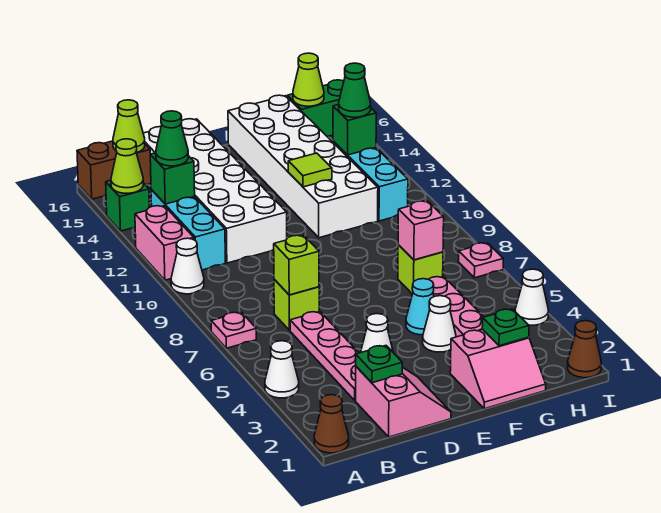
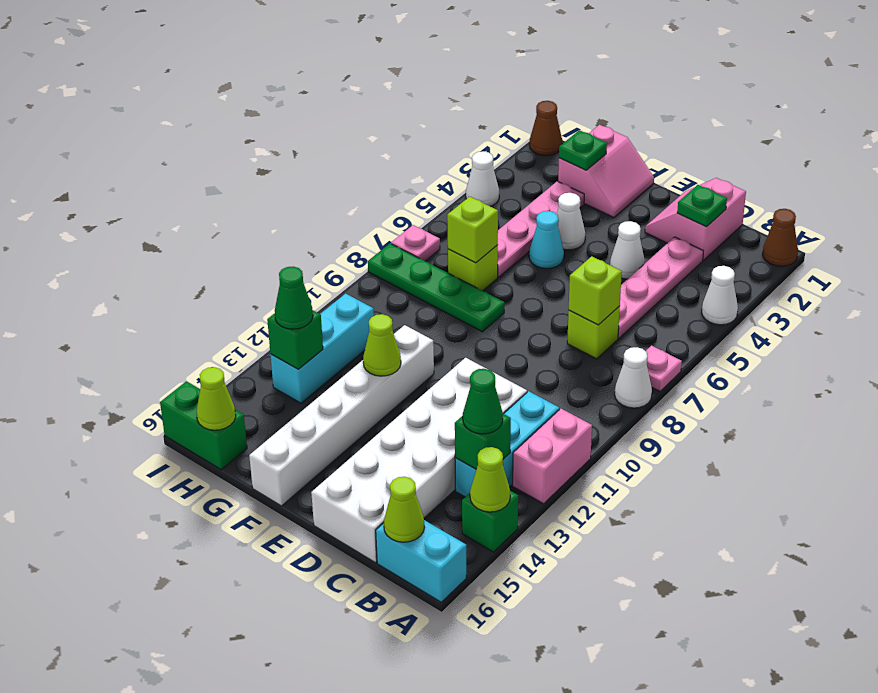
white 1x1 cone [171,238,204,294] -> white 1x1 cone moved to [615,347,652,408]
brown 1x2 brick [77,141,151,199] -> cyan 1x2 brick [376,520,466,602]
pink 2x2 slope [450,329,546,409] -> pink 2x2 slope turned to [558,125,654,218]
none -> green 1x4 plate [368,244,504,332]
white 2x6 brick [228,95,378,238] -> white 1x6 brick [249,325,434,506]
lime 1x1 tile [288,153,332,187] -> lime 1x1 cone [363,314,401,376]
pink 1x1 brick [398,201,444,260] -> lime 1x1 brick [447,197,498,263]

